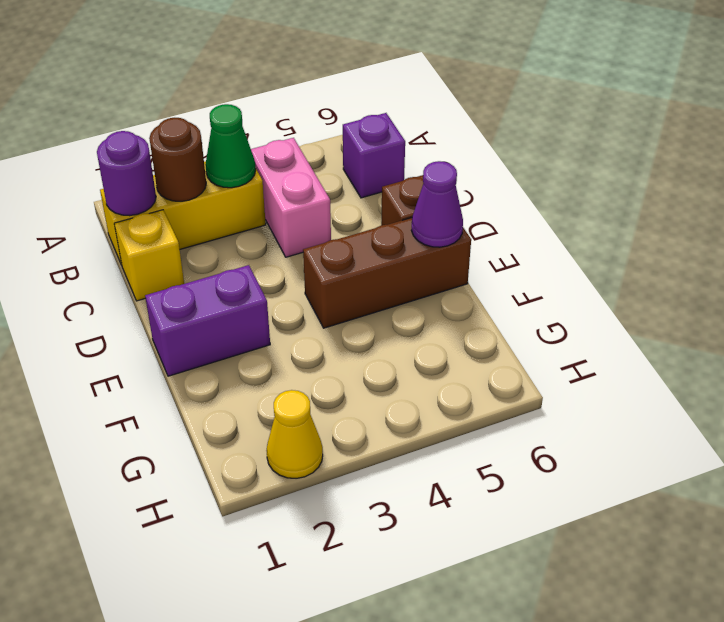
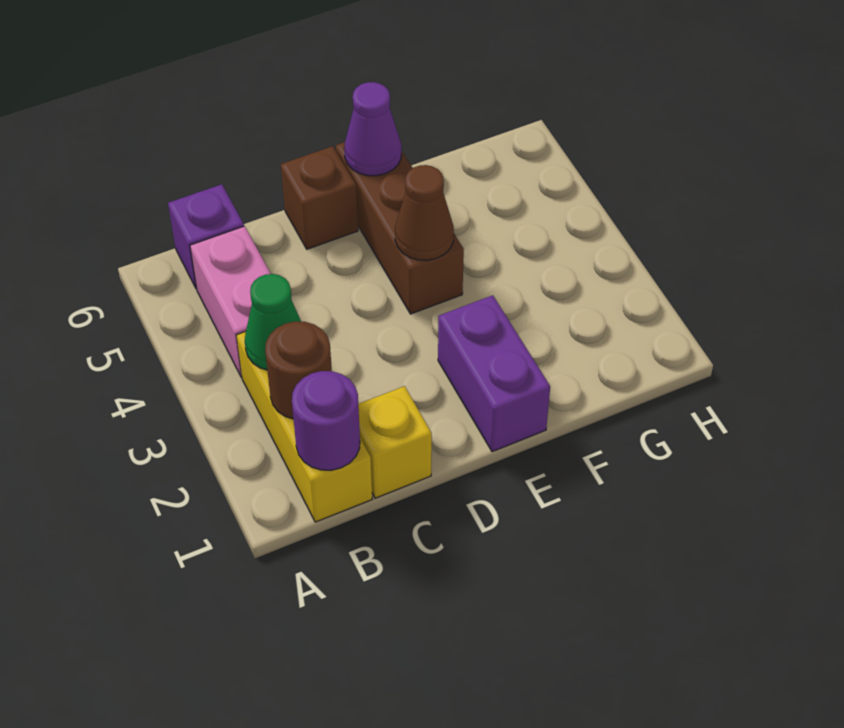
pink 1x2 brick [251,138,331,257] -> pink 1x2 brick turned to [190,226,271,377]
none -> brown 1x1 cone [395,165,454,260]
yellow 1x1 cone [266,390,323,478] -> none

